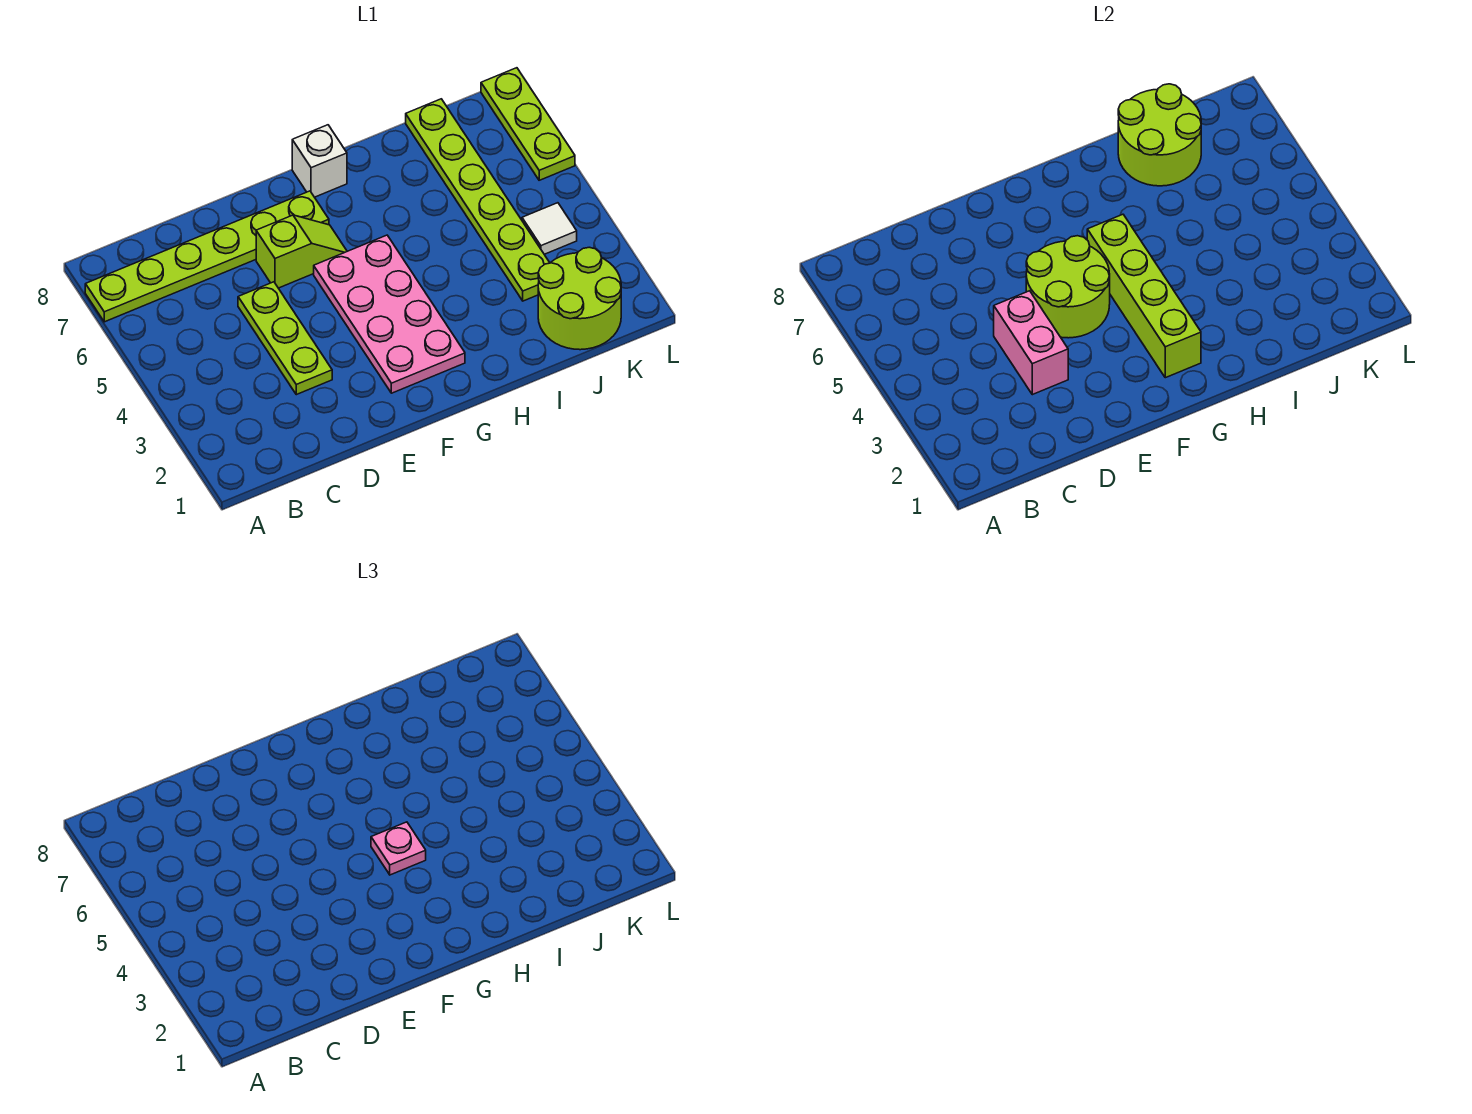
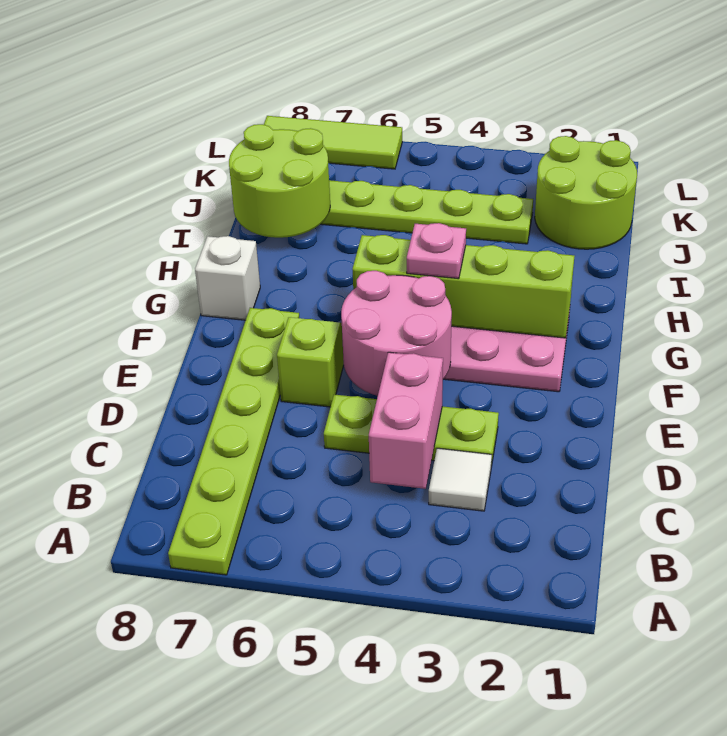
pink 1x2 brick [994,291,1068,395] -> pink 1x2 brick turned to [369,352,443,489]
lime 2x2 round brick [1026,236,1110,338] -> pink 2x2 round brick [341,271,452,396]
white 1x1 tile [522,203,577,254] -> white 1x1 tile moved to [429,448,492,511]
lime 1x3 plate [481,68,575,180] -> lime 1x3 tile [264,116,402,169]

